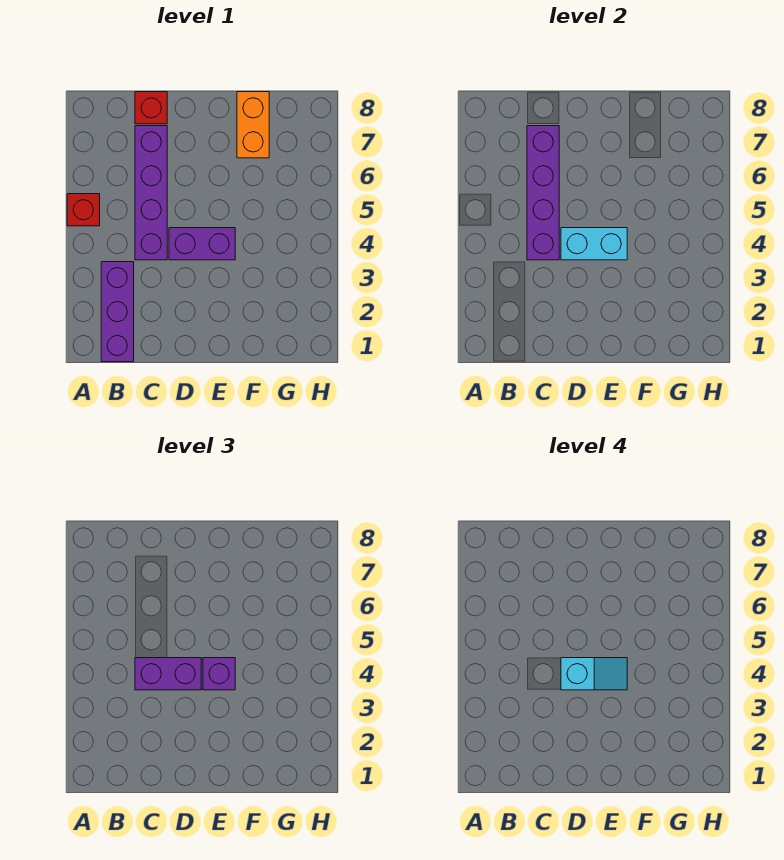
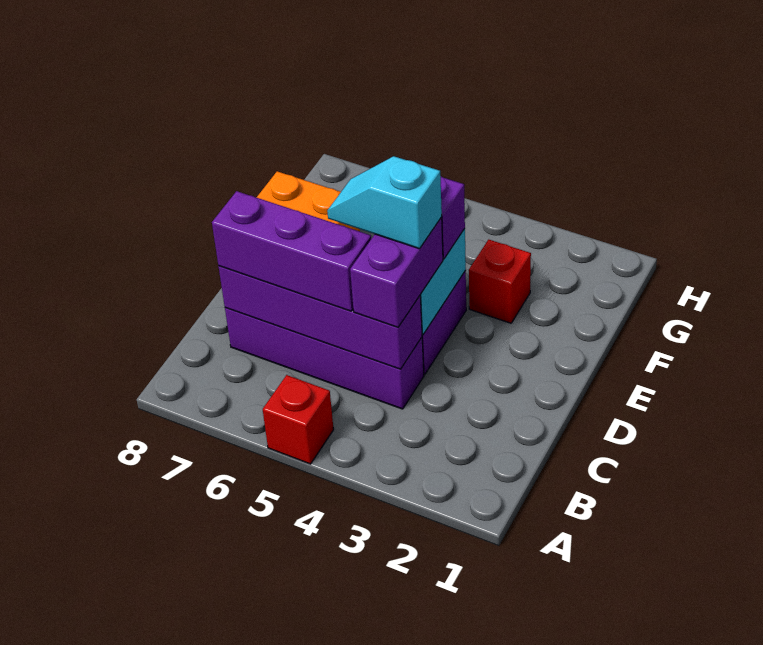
purple 1x3 brick [101,262,134,362] -> purple 1x3 brick moved to [212,191,371,311]
red 1x1 brick [135,92,167,124] -> red 1x1 brick moved to [469,240,531,323]
cyan 1x2 slope [561,658,627,690] -> cyan 1x2 slope turned to [327,156,442,249]

